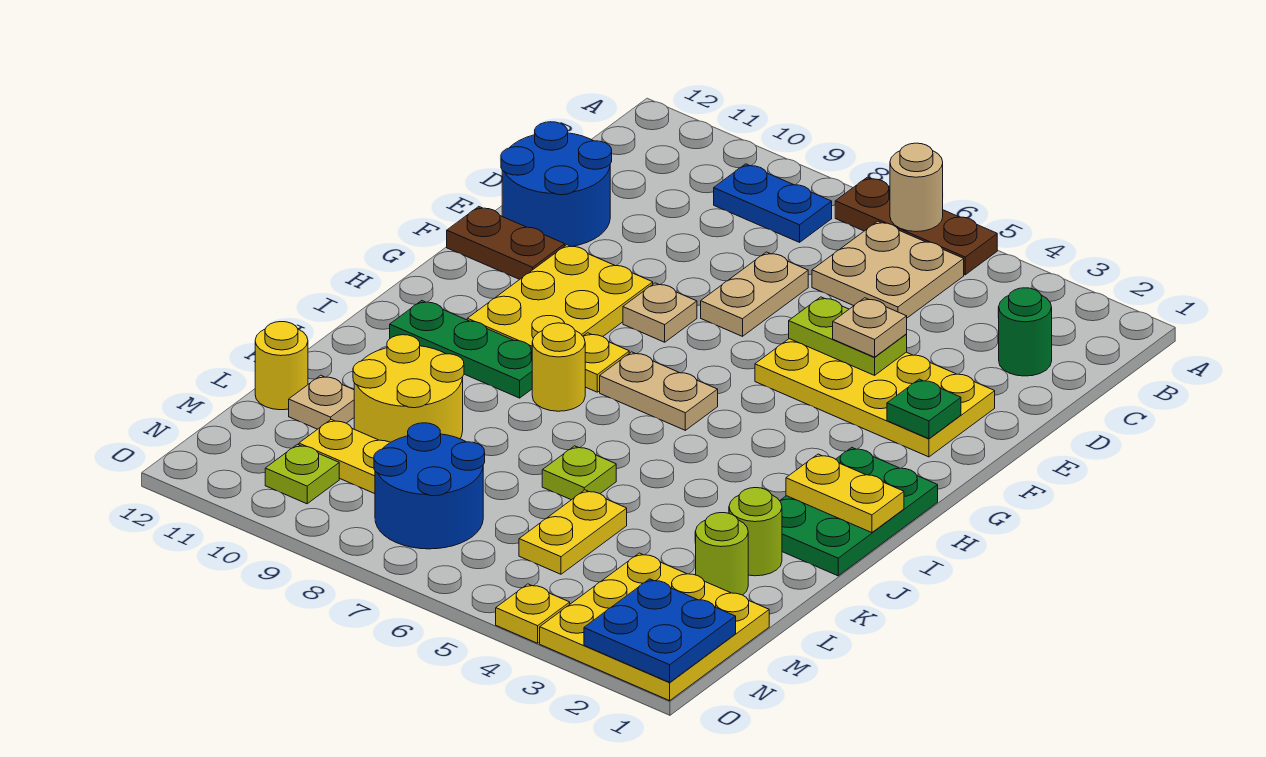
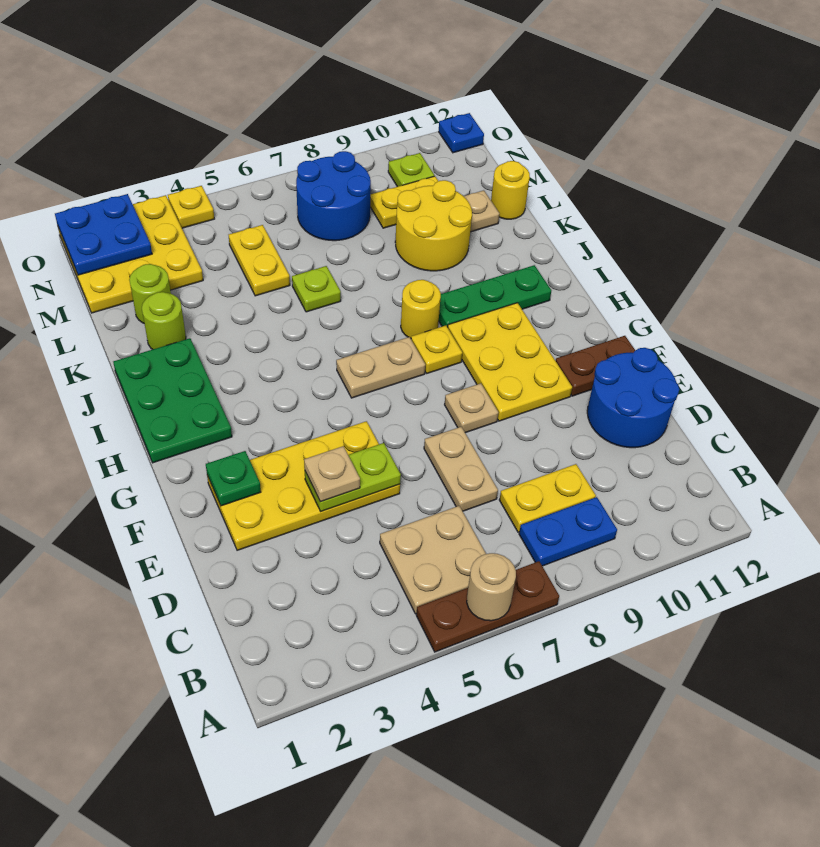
green 1x1 round brick [998,288,1052,376] -> none
yellow 1x2 plate [786,454,904,533] -> yellow 1x2 plate moved to [500,464,596,532]
none -> blue 1x1 plate [439,113,484,153]

